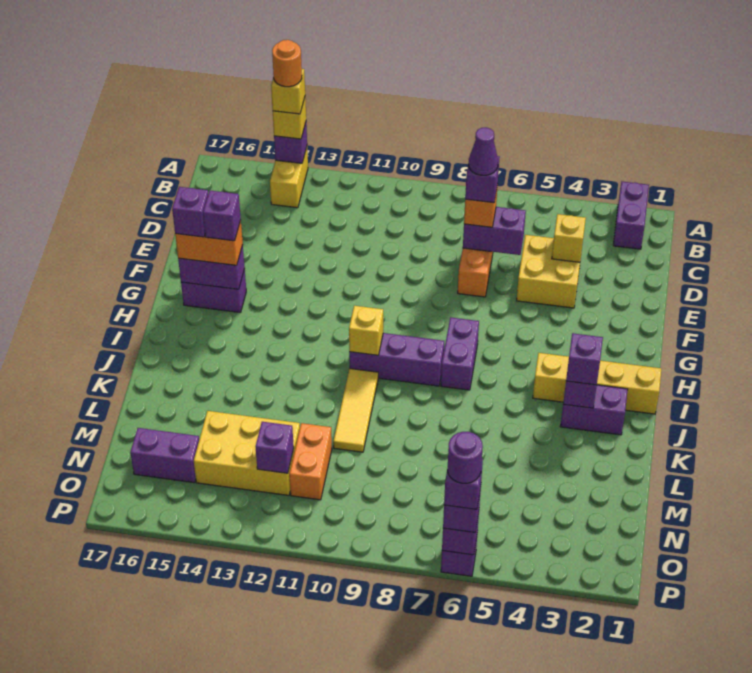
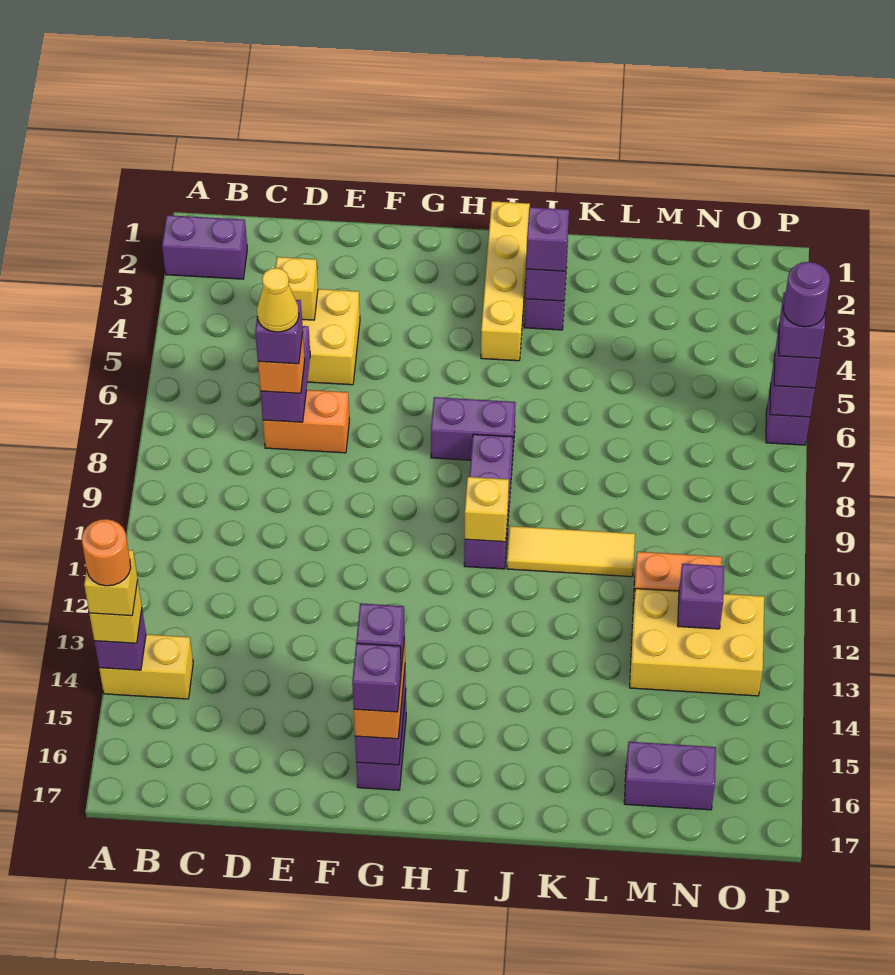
purple 1x1 cone [469,127,498,175] -> yellow 1x1 cone [257,268,299,332]
yellow 2x3 brick [194,411,300,495] -> yellow 2x3 brick turned to [630,589,764,696]
purple 1x2 brick [130,428,199,483] -> purple 1x2 brick turned to [624,742,716,810]

